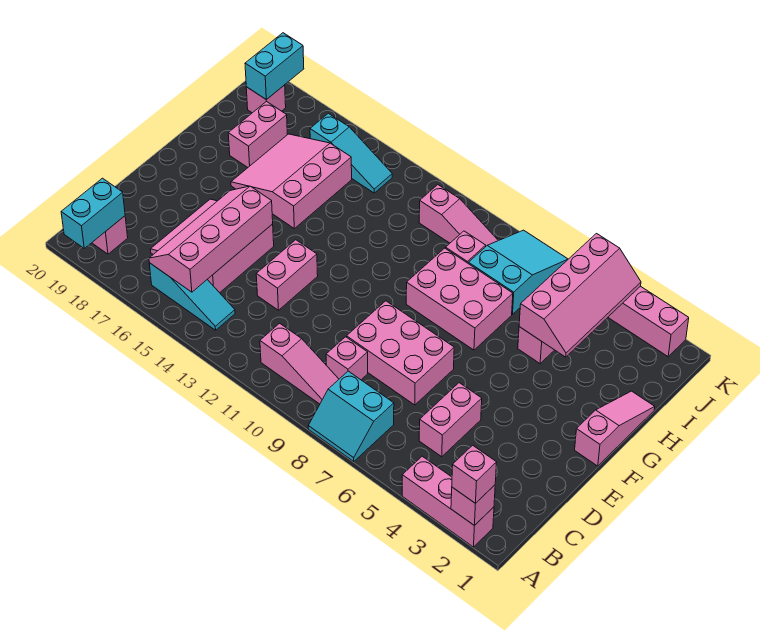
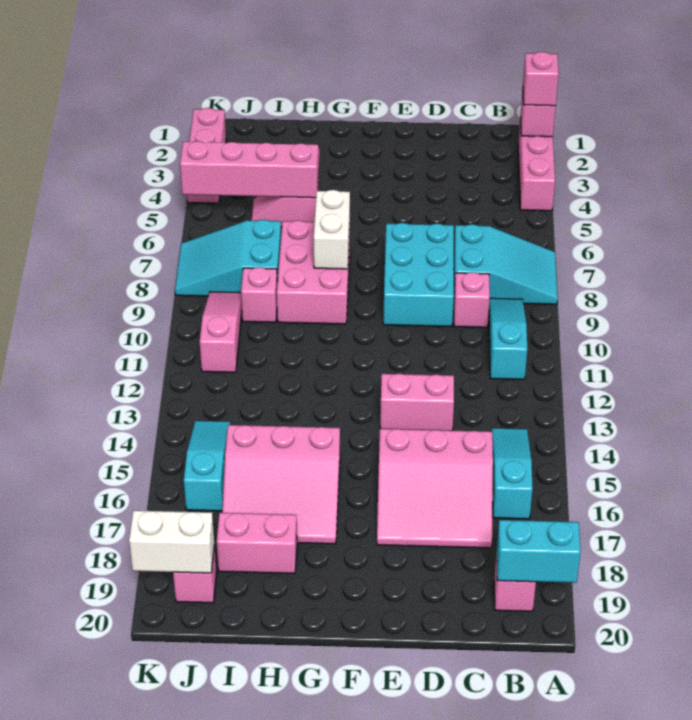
cyan 2x2 slope [308,371,394,461] -> cyan 2x3 slope [454,224,558,304]
pink 1x3 slope [260,323,339,404] -> cyan 1x3 slope [489,298,527,379]
pink 2x4 slope [149,186,273,292] -> none
pink 1x2 brick [419,383,482,457] -> none
pink 2x3 brick [347,301,454,405] -> cyan 2x3 brick [383,223,454,327]
pink 1x3 slope [575,391,655,466] -> none
none -> white 1x2 brick [314,190,350,269]
cyan 1x2 brick [245,33,304,100] -> white 1x2 brick [129,510,214,573]

